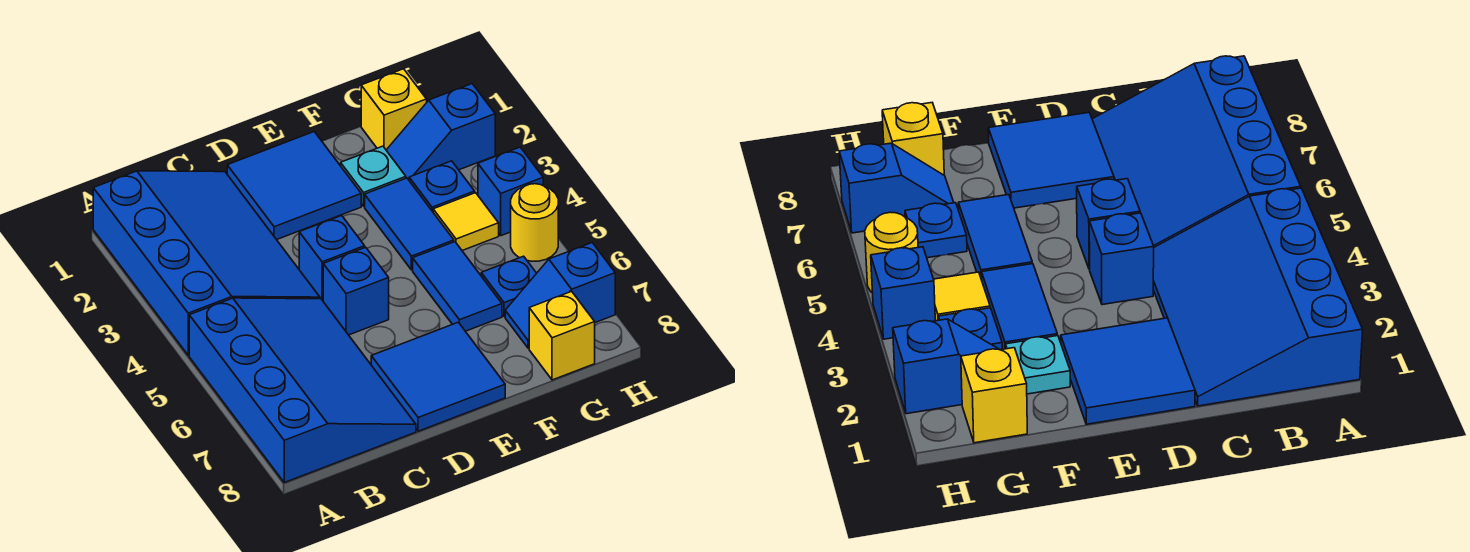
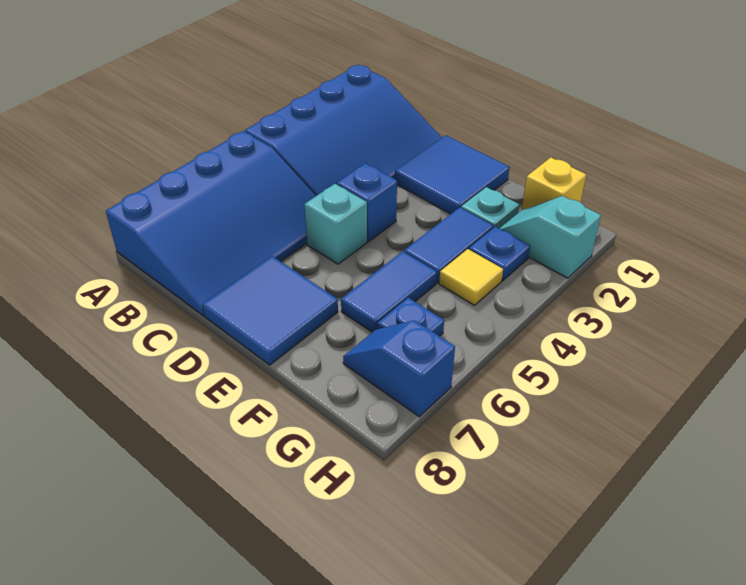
blue 1x1 brick [323,247,389,335] -> cyan 1x1 brick [304,184,367,264]
blue 1x2 slope [386,84,495,180] -> cyan 1x2 slope [499,196,601,278]
yellow 1x1 brick [529,291,595,380] -> none
blue 1x1 brick [478,147,543,236] -> none
yellow 1x1 round brick [511,184,558,261] -> none

